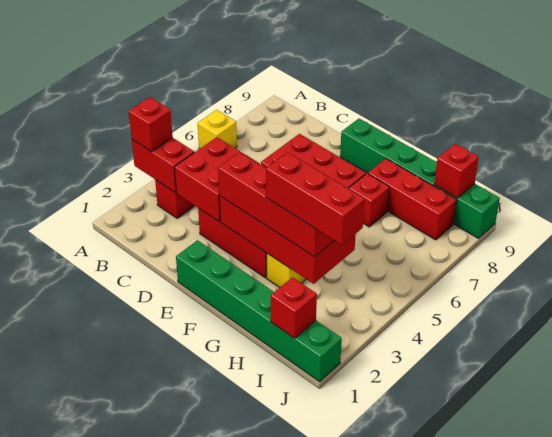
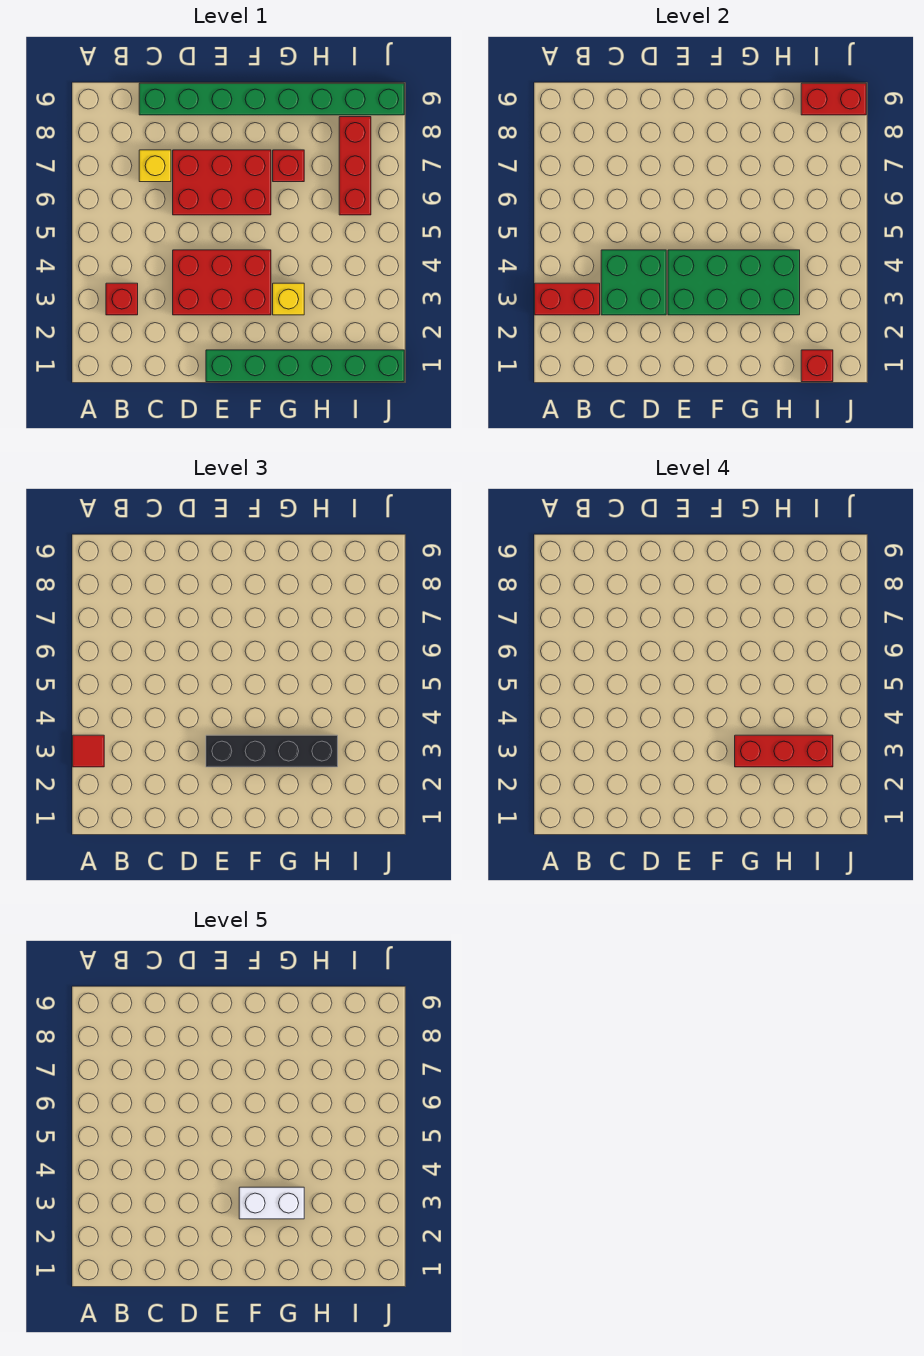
red 1x1 brick [129,97,173,152] -> red 1x1 tile [73,735,104,767]
yellow 1x1 brick [198,110,237,149] -> yellow 1x1 brick moved to [139,150,171,182]
red 2x2 brick [174,137,260,221] -> green 2x2 brick [601,250,666,315]
red 2x4 brick [219,165,356,284] -> green 2x4 brick [668,250,800,315]
red 1x4 brick [218,152,334,257] -> black 1x4 brick [206,735,338,767]
green 1x6 brick [340,119,500,238] -> green 1x8 brick [139,83,404,115]
none -> white 1x2 brick [239,1187,304,1219]
red 1x3 brick [368,159,457,240] -> red 1x3 brick turned to [339,117,371,215]
red 1x1 brick [434,144,479,198] -> red 1x2 brick [801,83,866,115]

